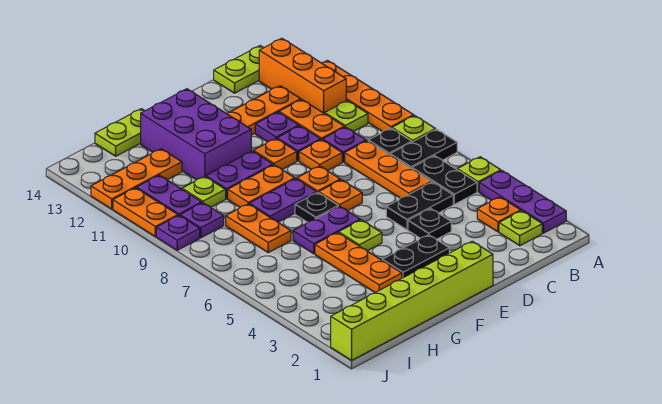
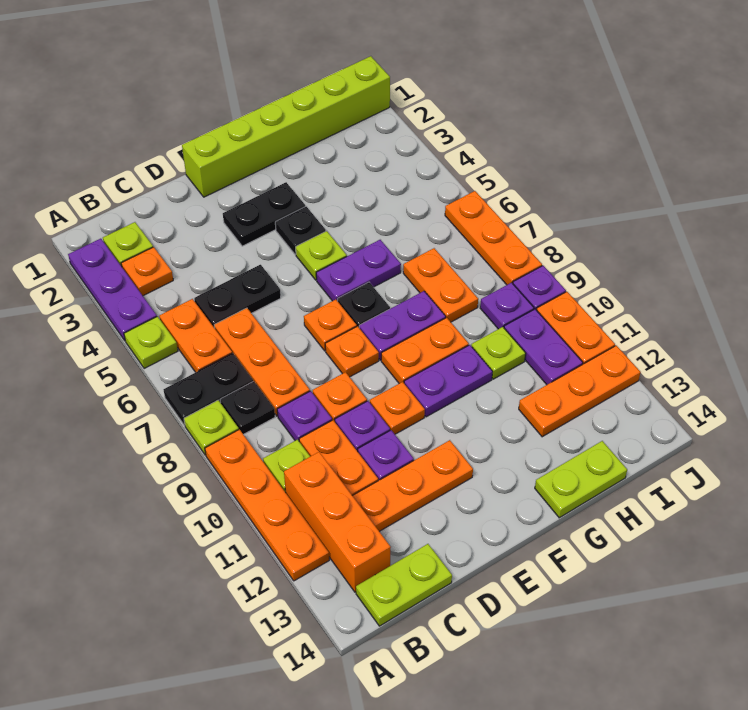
black 1x2 plate [412,156,477,204] -> orange 1x2 plate [159,299,232,372]
black 1x1 plate [408,208,451,239] -> black 1x1 plate moved to [275,206,326,255]
purple 2x3 brick [141,89,251,180] -> none
orange 1x3 plate [315,233,402,293] -> orange 1x3 plate moved to [445,191,542,285]

